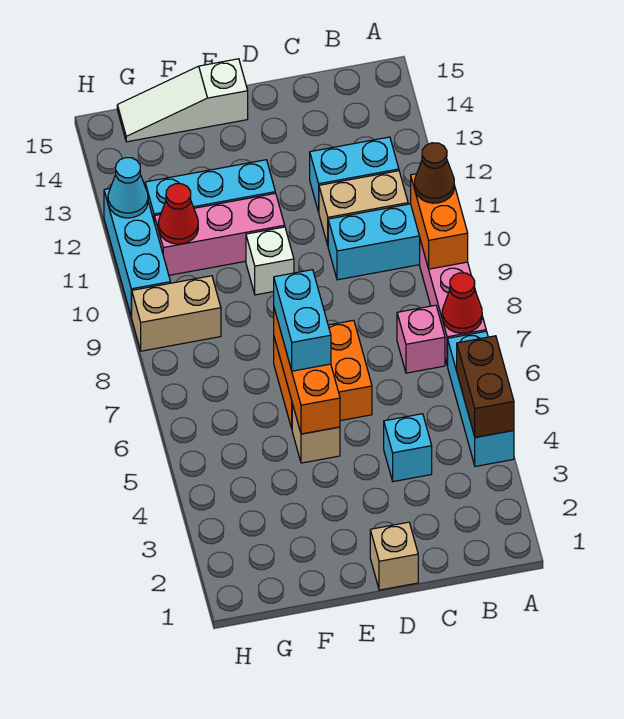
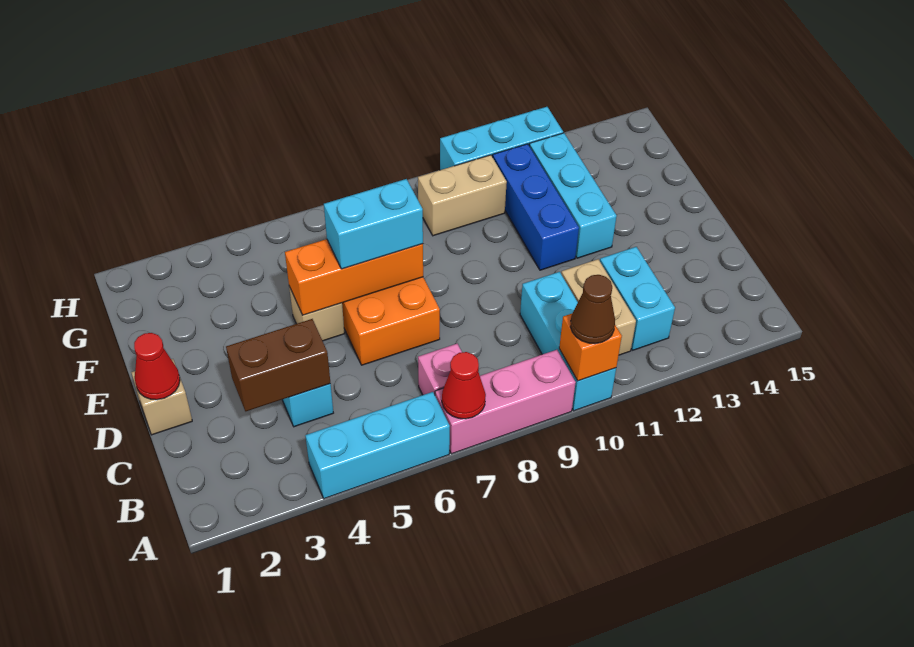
brown 1x2 brick [457,336,514,437] -> brown 1x2 brick moved to [226,319,330,411]
orange 1x2 brick [411,174,468,269] -> orange 1x1 brick [559,314,622,381]
white 1x1 brick [246,227,294,295] -> none
pink 1x3 brick [154,193,285,275] -> blue 1x3 brick [493,144,579,270]
white 1x3 slope [117,59,248,142] -> none
tan 1x2 brick [132,276,221,351] -> tan 1x2 brick turned to [418,155,507,236]
red 1x1 cone [158,184,198,244] -> red 1x1 cone moved to [134,333,180,400]
cyan 1x1 cone [108,158,148,218] -> none

